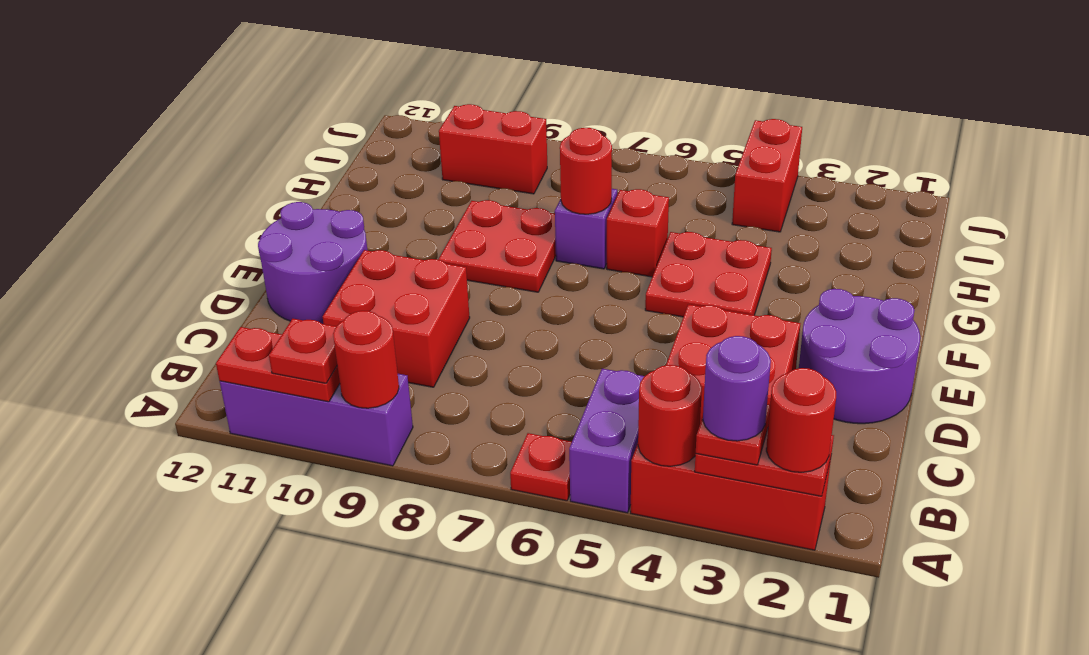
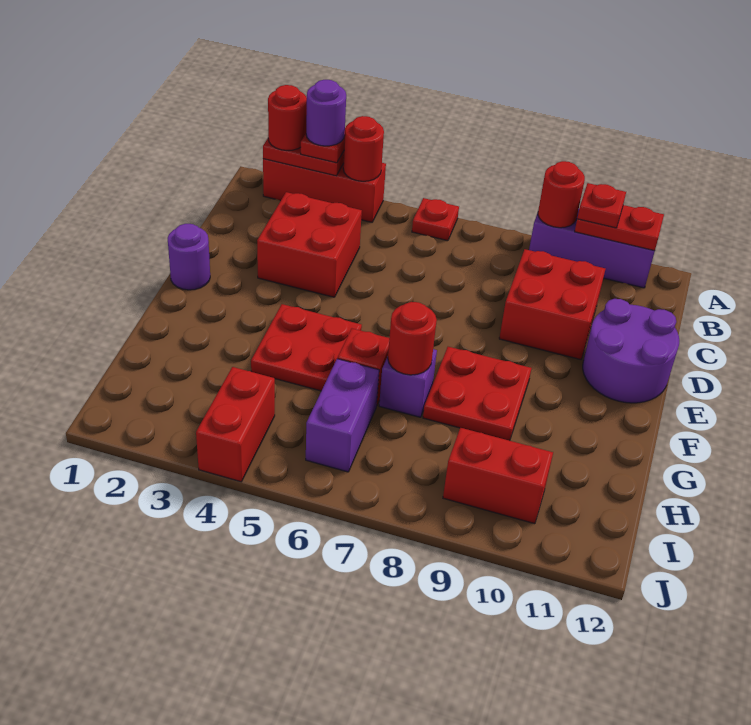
purple 1x2 brick [569,369,644,513] -> purple 1x2 brick moved to [306,359,379,472]
purple 2x2 round brick [799,289,920,424] -> purple 1x1 round brick [168,224,210,290]

